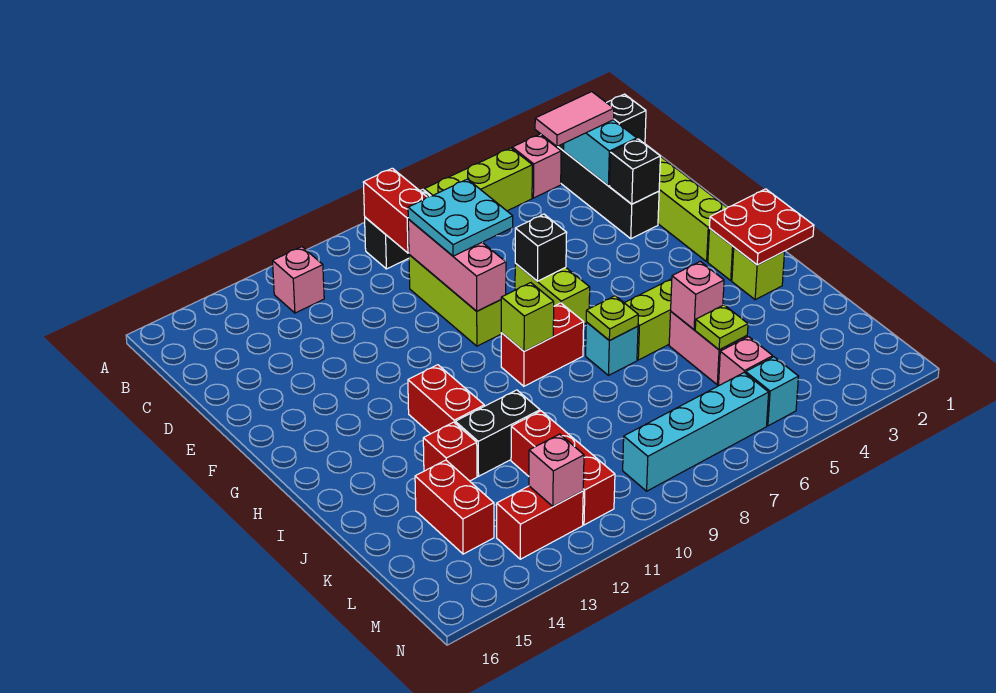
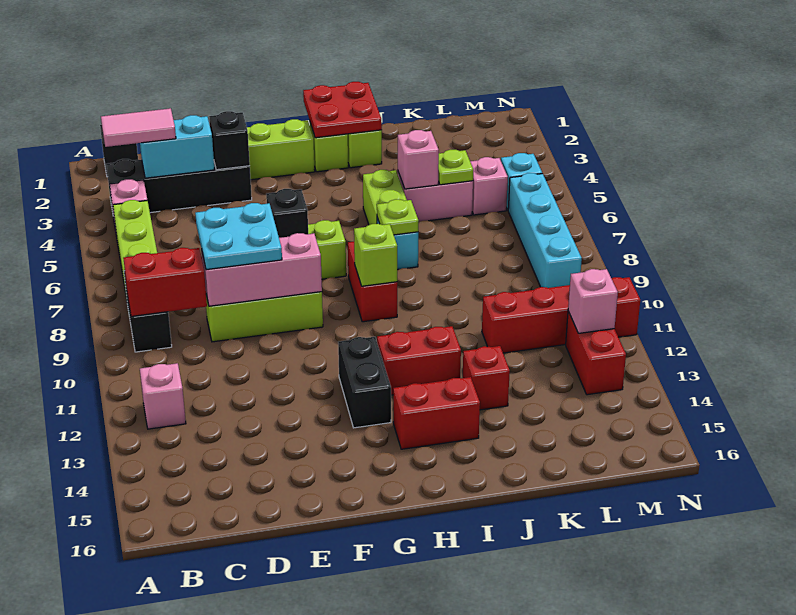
pink 1x2 tile [535,92,614,146] -> pink 1x2 tile turned to [101,108,176,147]
black 1x2 brick [455,390,540,476] -> black 1x2 brick moved to [338,337,391,428]
red 1x3 brick [511,411,615,525] -> red 1x4 brick [482,277,640,353]
red 1x2 brick [415,460,494,554] -> red 1x2 brick moved to [393,377,480,449]

